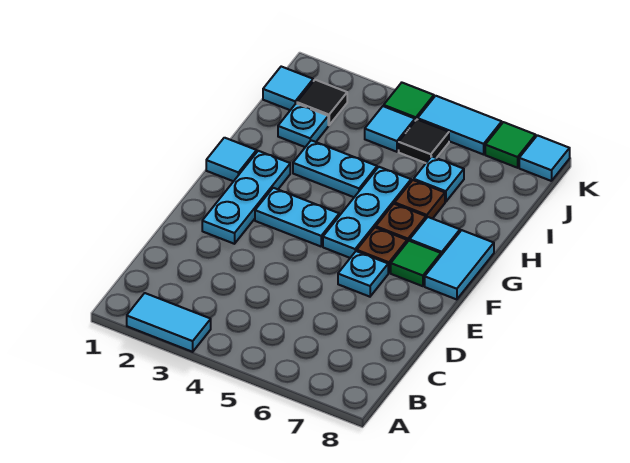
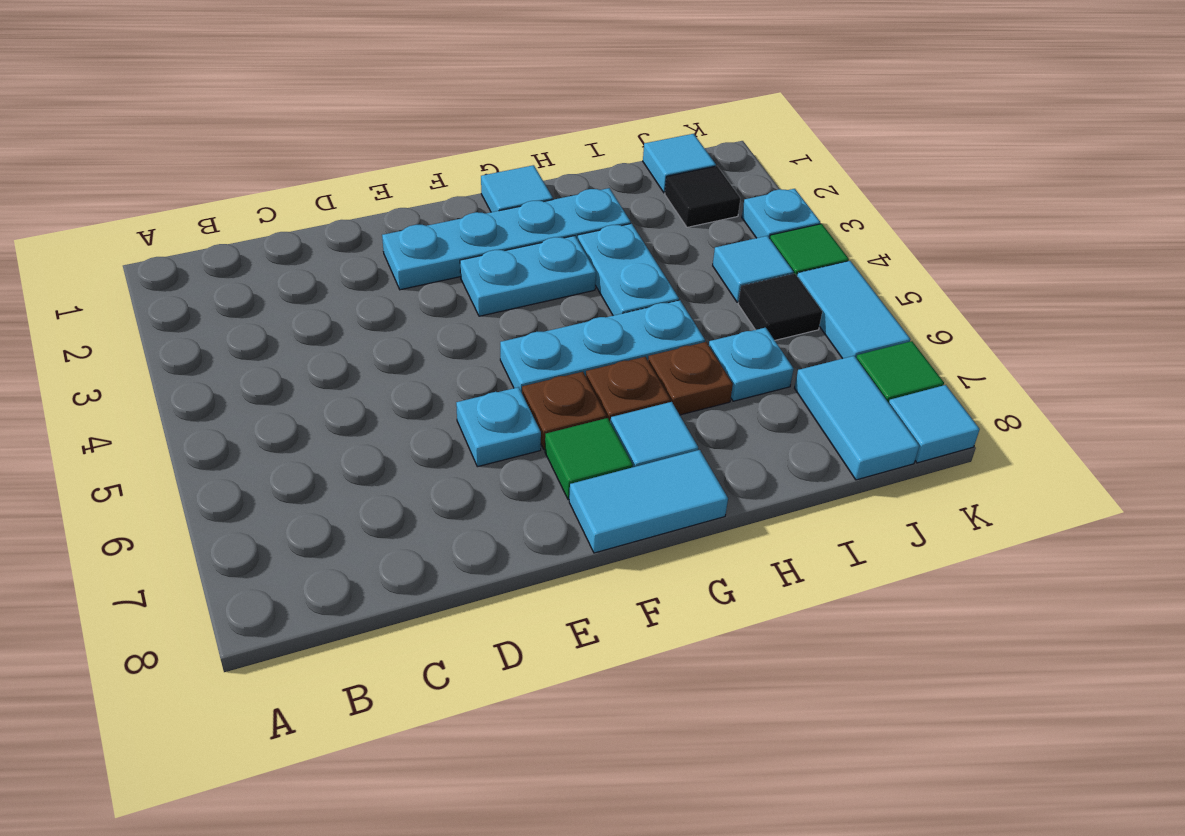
cyan 1x2 tile [127,293,211,352] -> cyan 1x2 tile moved to [795,356,919,480]
cyan 1x3 plate [202,151,290,244] -> cyan 1x4 plate [382,188,631,290]
cyan 1x2 plate [255,188,339,246] -> cyan 1x2 plate turned to [460,236,596,316]
cyan 1x1 plate [278,103,328,147] -> cyan 1x1 plate moved to [742,189,820,238]

